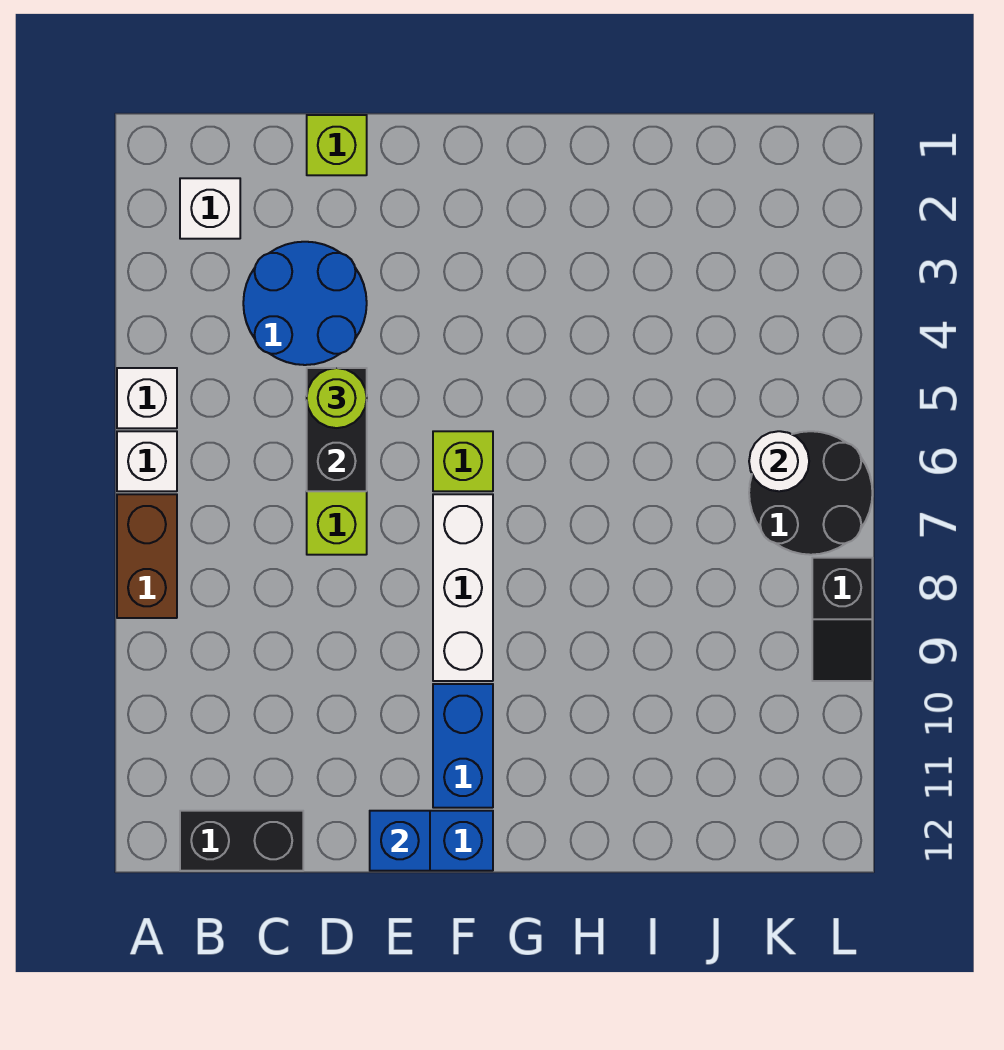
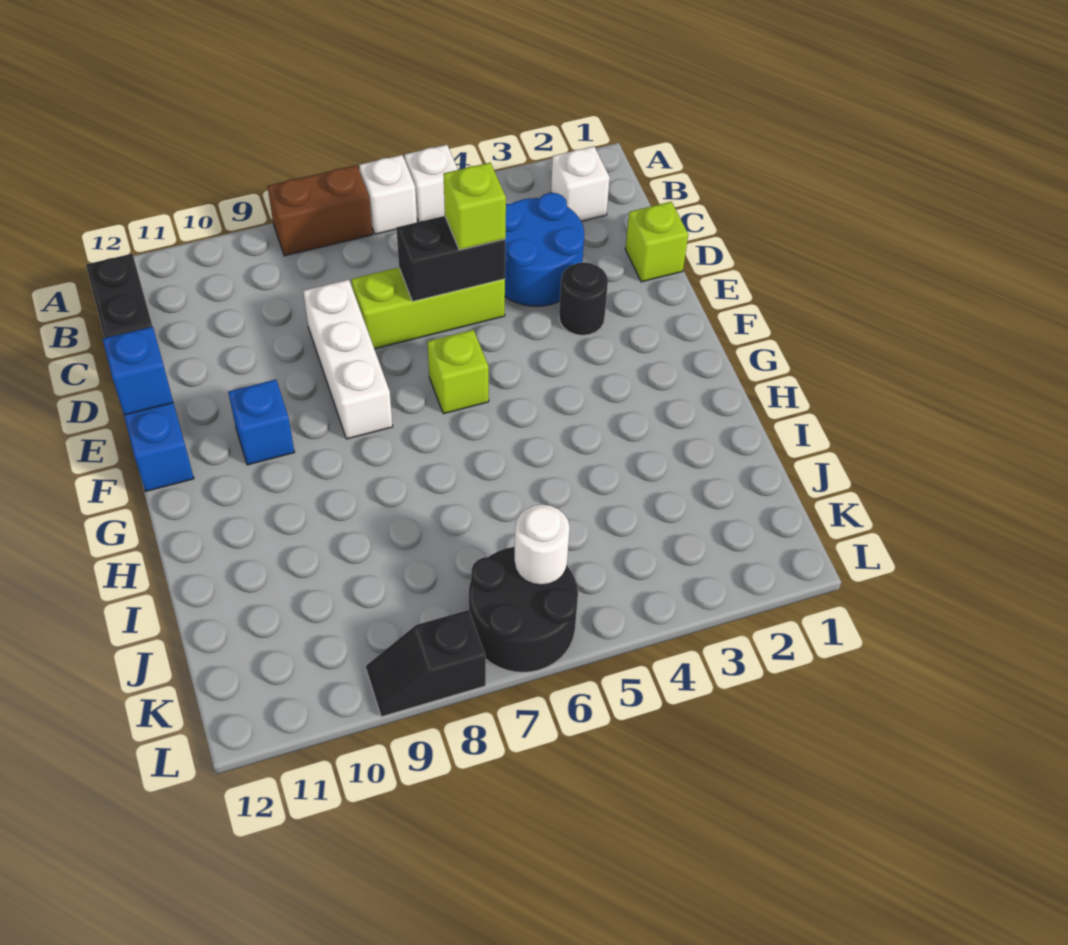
lime 1x1 round brick [307,368,367,428] -> lime 1x1 brick [444,163,506,250]
none -> black 1x1 round brick [559,262,608,335]
white 1x3 brick [433,494,493,681] -> white 1x3 brick turned to [303,280,393,439]
blue 1x2 brick [433,684,493,808] -> blue 1x1 brick [228,380,294,465]

